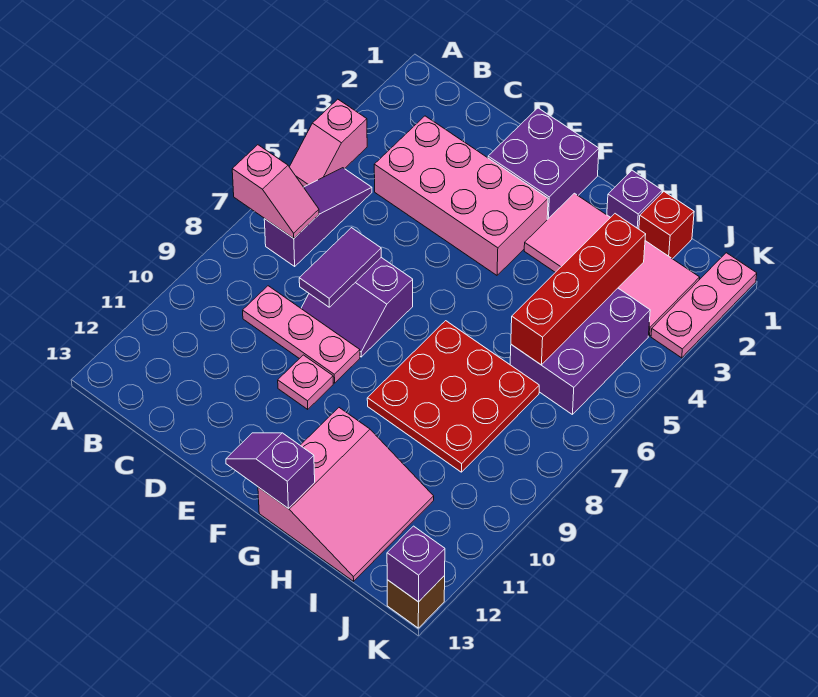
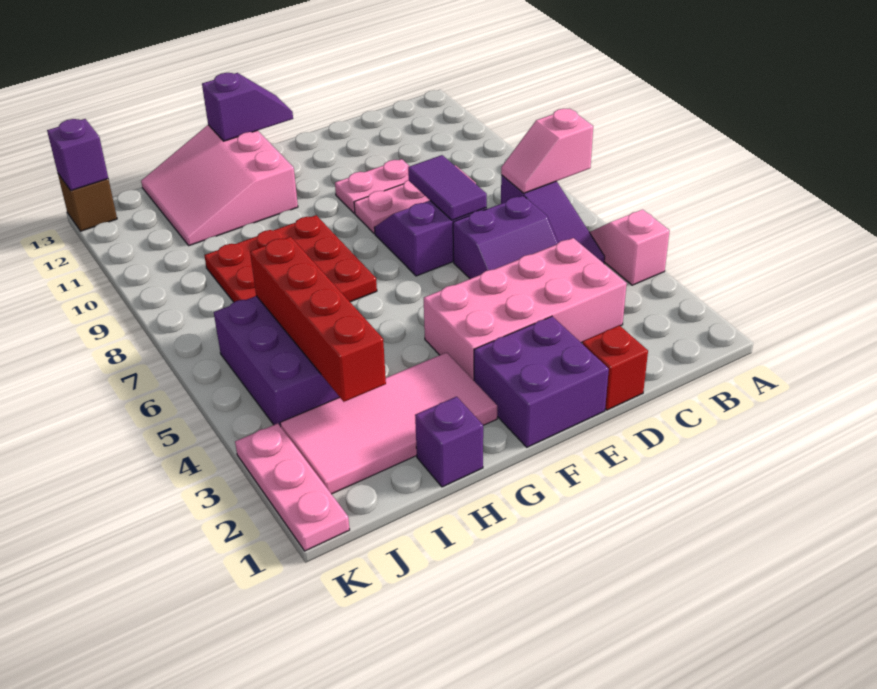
none -> purple 2x2 slope [453,196,558,279]
pink 1x1 plate [278,355,333,409] -> pink 1x2 plate [335,159,409,213]
red 1x1 brick [639,192,694,259] -> red 1x1 brick moved to [582,325,648,410]

